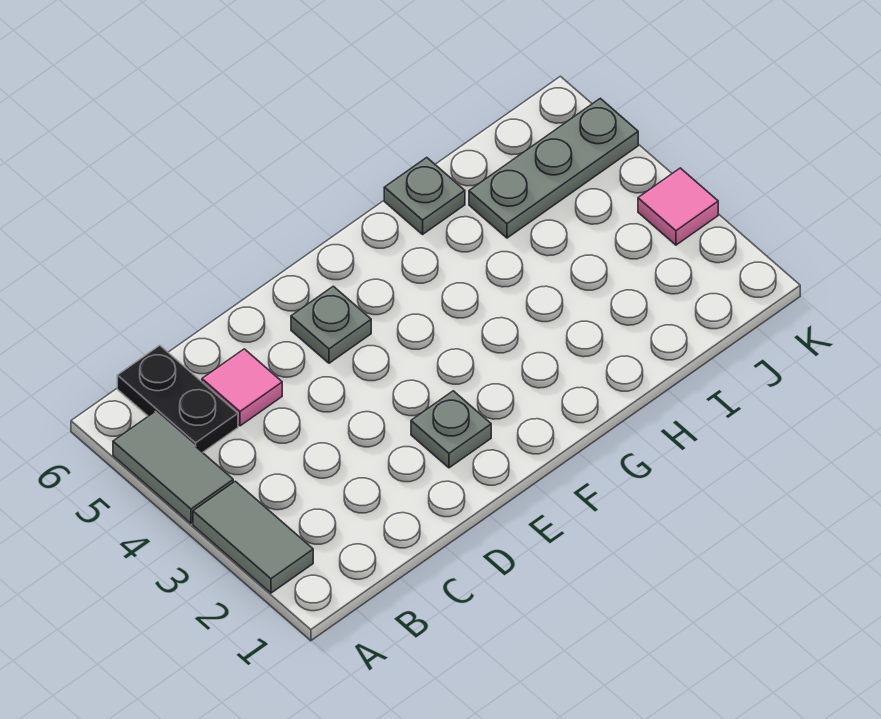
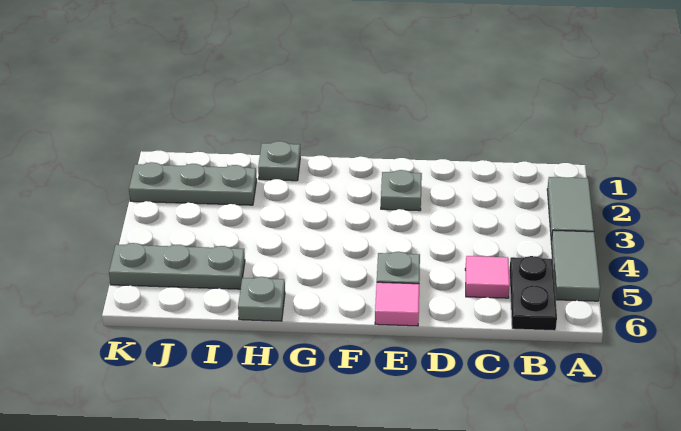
none -> grey 1x1 plate [258,141,300,181]
none -> grey 1x3 plate [129,162,257,205]
pink 1x1 tile [638,168,718,245] -> pink 1x1 tile moved to [375,282,419,326]

